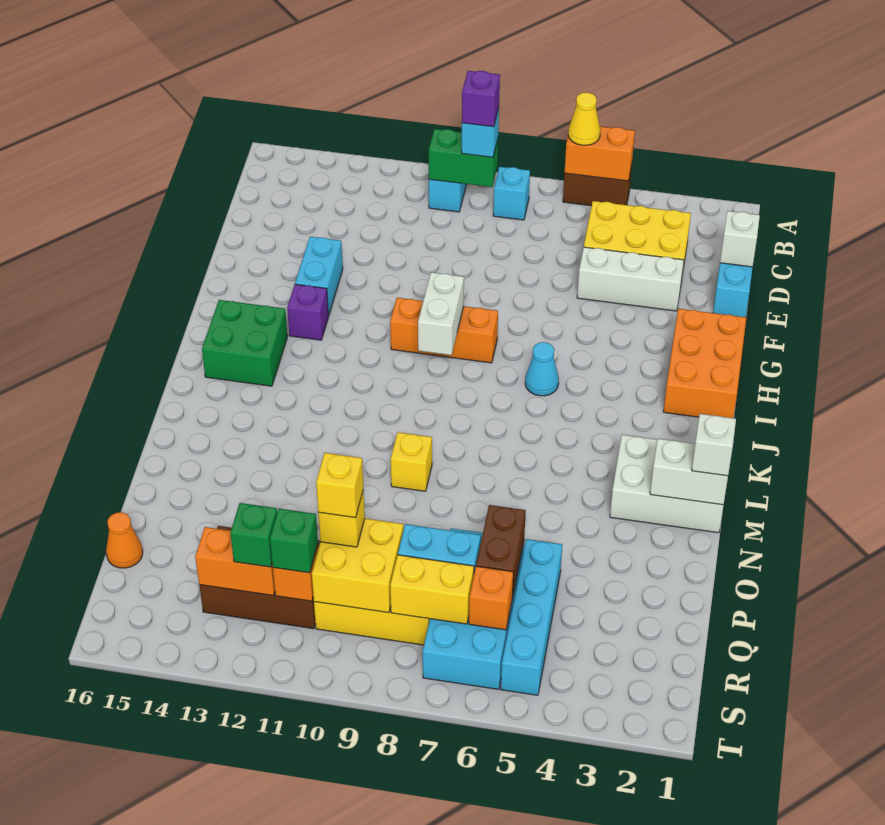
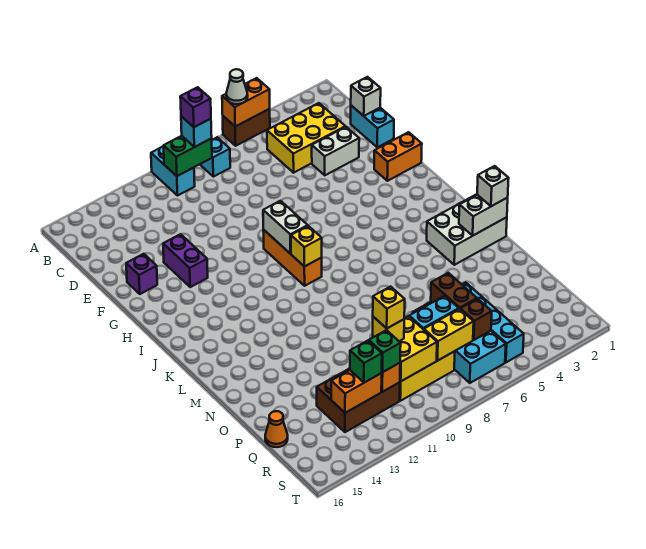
yellow 1x1 cone [568,92,600,145] -> white 1x1 cone [226,69,248,104]
white 1x3 brick [577,247,684,311] -> white 1x2 brick [312,127,359,175]
cyan 1x2 brick [295,237,343,316] -> purple 1x2 brick [163,234,208,287]
orange 2x3 brick [663,309,746,418] -> orange 1x2 brick [374,132,422,181]
orange 1x3 brick [390,298,498,363] -> orange 1x3 brick turned to [263,229,322,286]
purple 1x1 brick [287,284,329,340] -> purple 1x1 brick moved to [126,254,157,294]
cyan 1x1 cone [525,342,559,396] -> none
green 2x2 brick [202,300,287,386] -> none
yellow 1x1 brick [391,432,432,491] -> yellow 1x1 brick moved to [291,226,322,267]
orange 1x1 brick [469,566,513,630] -> brown 1x1 brick [460,299,492,340]

